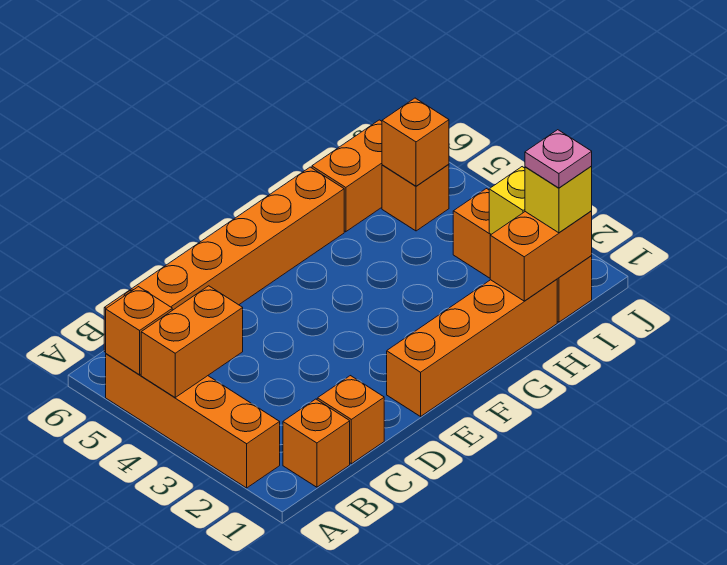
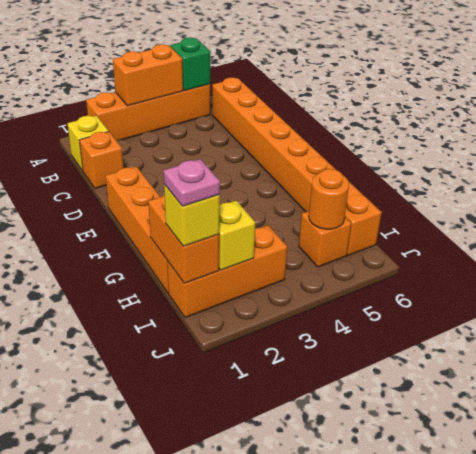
orange 1x2 brick [141,286,243,397] -> orange 1x2 brick turned to [113,44,183,106]
orange 1x1 brick [106,287,172,375] -> green 1x1 brick [170,38,210,91]
orange 1x1 brick [283,399,350,487] -> yellow 1x1 brick [67,115,109,171]
orange 1x1 brick [382,98,449,186] -> orange 1x1 round brick [309,169,349,229]

